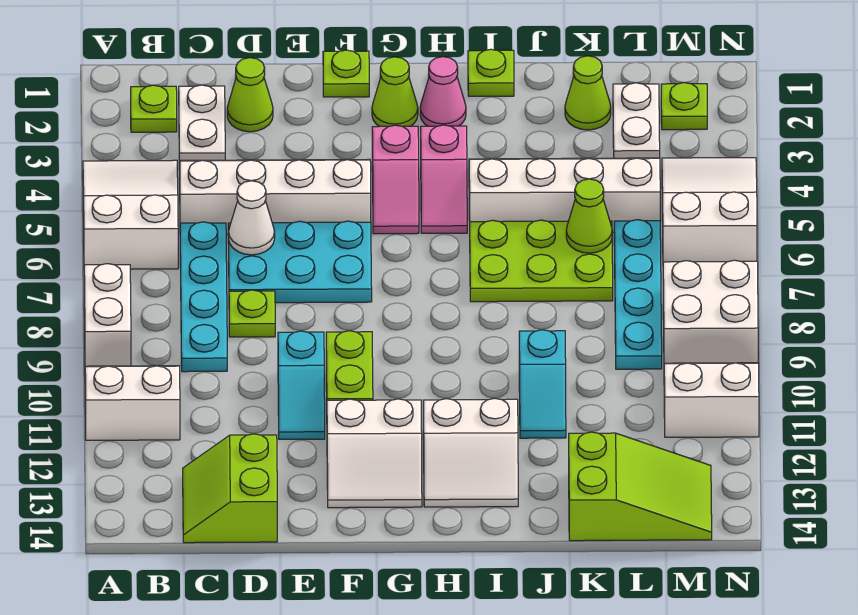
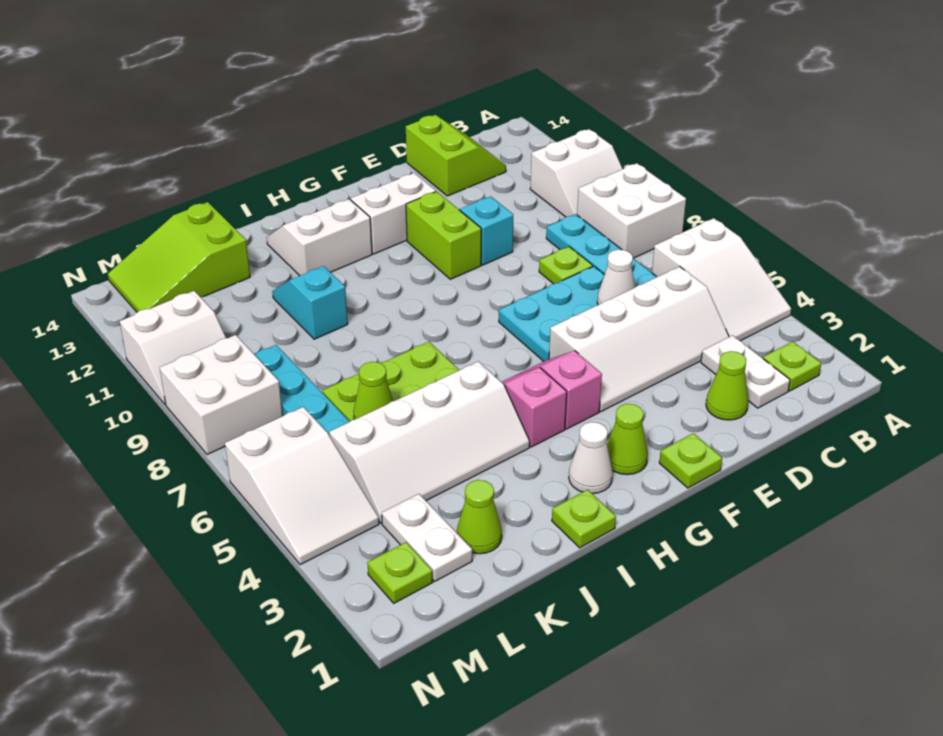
white 1x2 brick [84,264,131,367] -> white 2x2 brick [577,163,686,258]
pink 1x1 cone [420,57,466,126] -> white 1x1 cone [569,422,613,494]

